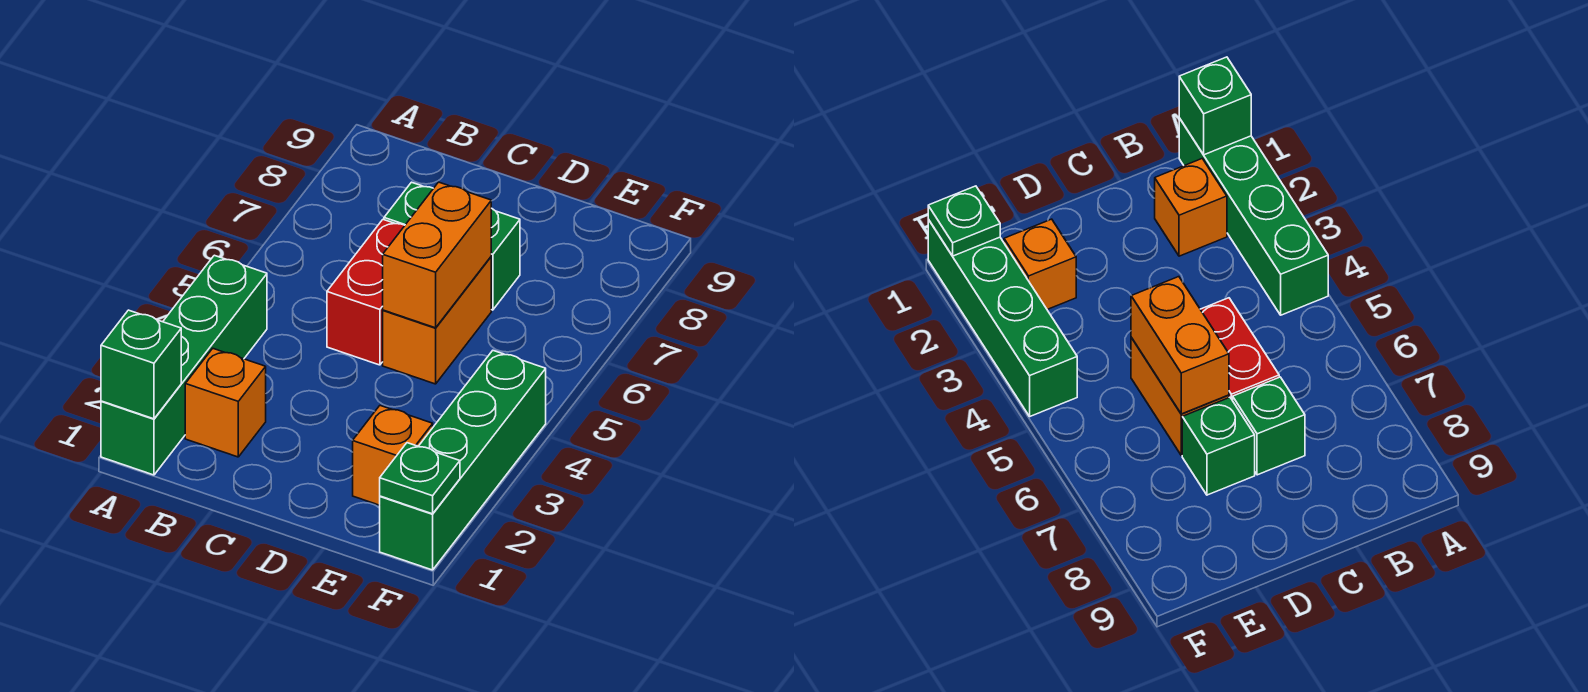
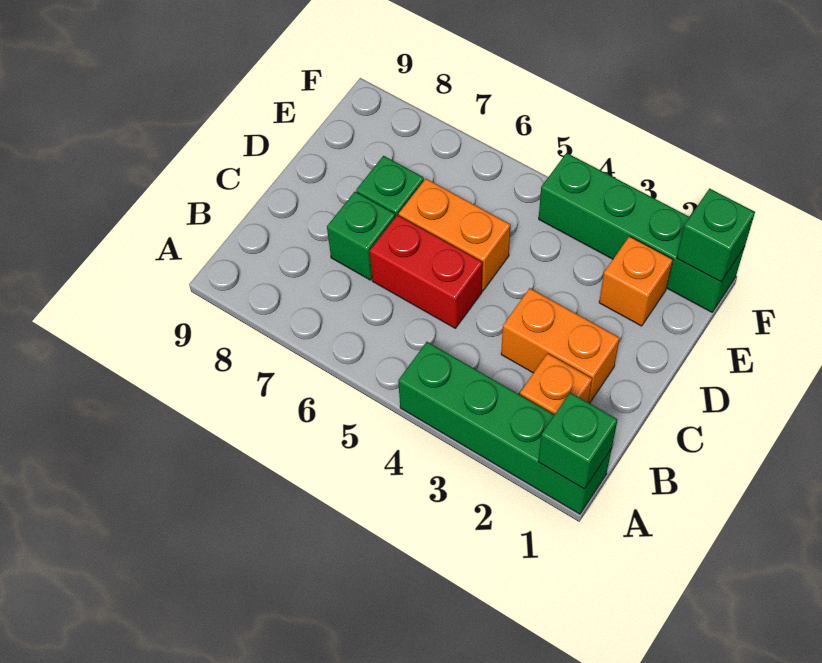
orange 1x2 brick [383,182,491,328] -> orange 1x2 brick moved to [501,288,620,403]
green 1x1 plate [380,443,460,514] -> green 1x1 brick [677,189,755,282]

